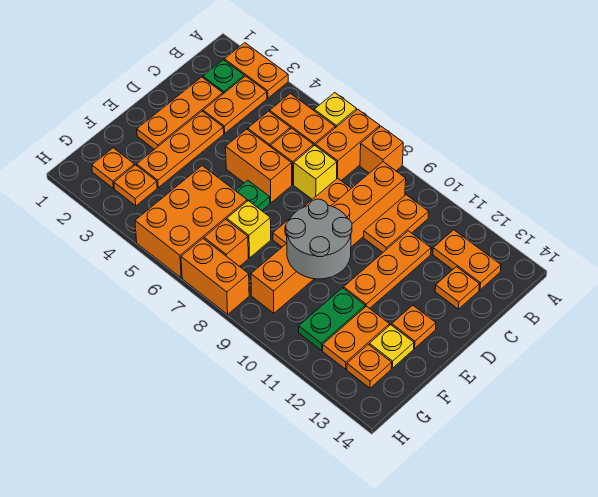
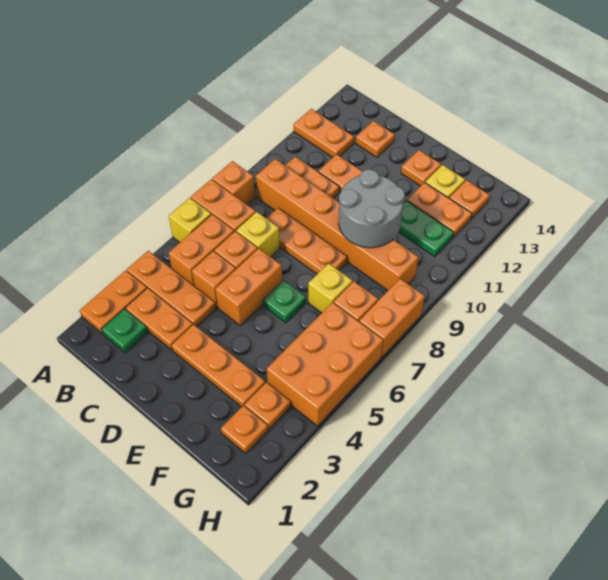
orange 1x2 plate [433,230,501,290] -> orange 1x2 plate turned to [294,109,354,157]
orange 1x3 plate [137,77,223,149] -> orange 1x3 plate moved to [127,251,216,327]
orange 2x3 brick [135,166,247,278] -> orange 2x3 brick turned to [267,302,383,426]

